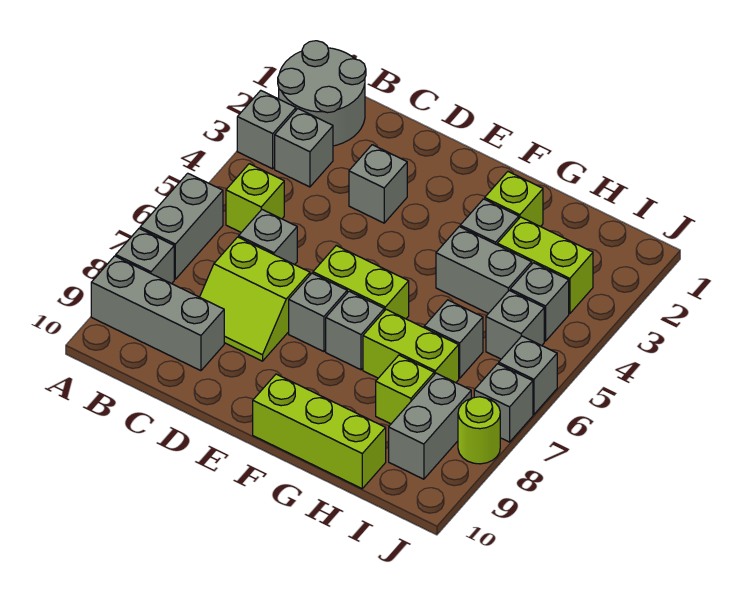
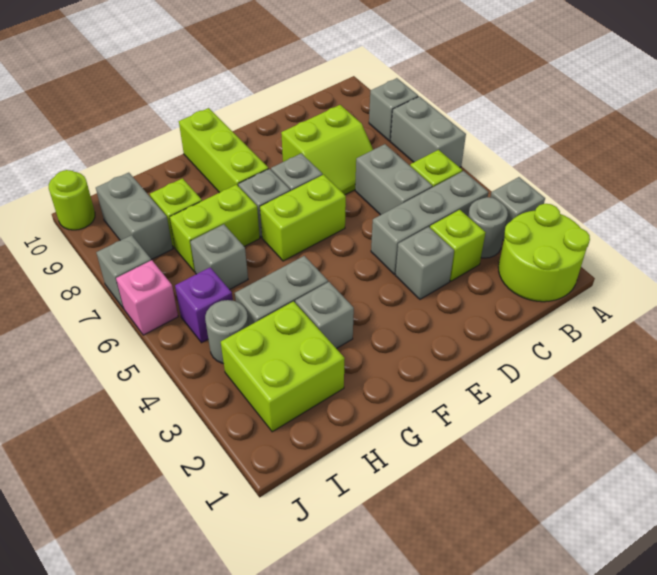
grey 2x2 round brick [278,41,366,146] -> lime 2x2 round brick [499,204,590,302]
grey 1x3 brick [91,256,224,371] -> grey 1x3 brick moved to [371,171,488,274]
grey 1x1 brick [275,109,333,187] -> grey 1x1 round brick [468,197,508,258]
grey 1x1 brick [239,210,297,265] -> grey 1x2 brick [355,144,432,215]
lime 2x2 slope [200,237,310,361] -> lime 2x2 slope turned to [281,105,373,195]
lime 1x3 brick [253,374,386,489] -> lime 1x3 brick turned to [179,108,268,193]
lime 1x1 brick [485,172,543,227] -> lime 1x1 brick moved to [430,210,486,281]
lime 1x2 brick [497,217,593,314] -> lime 2x2 brick [221,301,345,432]
grey 1x1 brick [510,263,569,341] -> grey 1x1 round brick [205,300,248,364]
grey 1x1 brick [486,290,544,359] -> purple 1x1 brick [175,268,233,343]
grey 1x1 brick [499,336,557,414] -> pink 1x1 brick [116,260,178,335]
lime 1x1 round brick [458,397,500,464] -> lime 1x1 round brick moved to [49,170,95,230]

